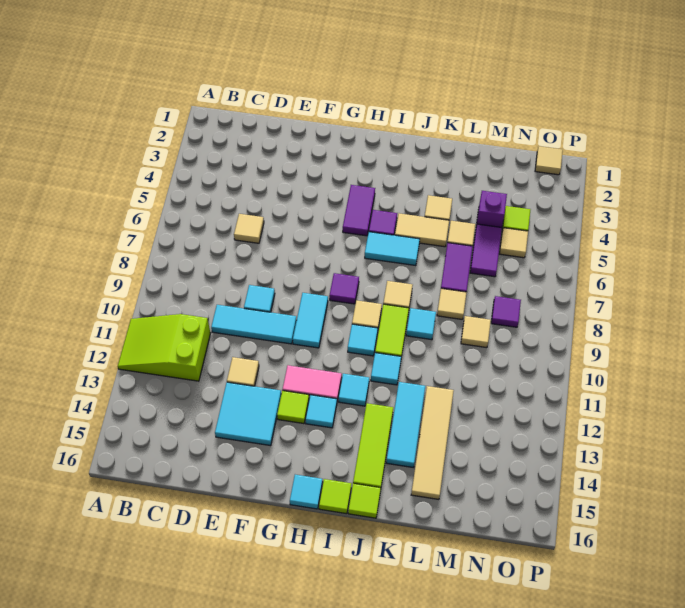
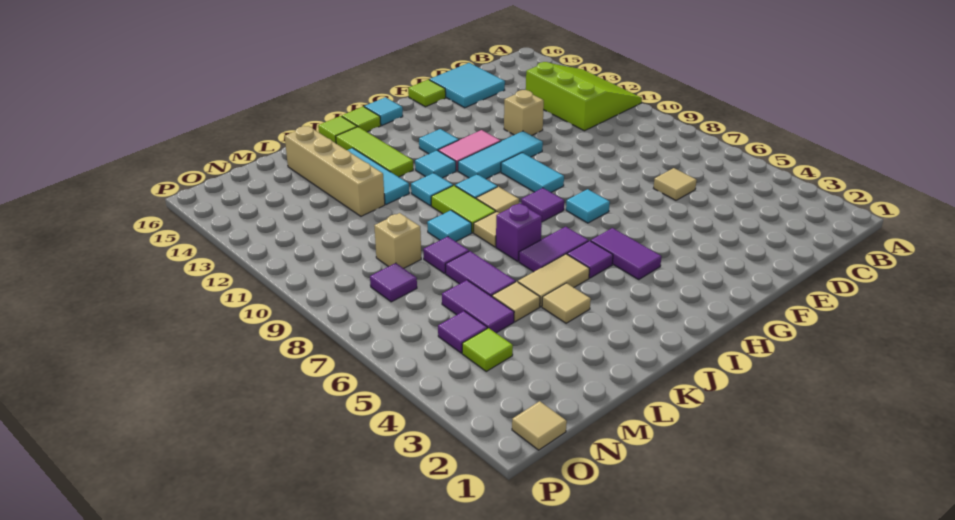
lime 2x3 slope [118,314,211,381] -> lime 3x3 slope [526,62,642,131]
cyan 1x3 tile [211,305,297,344] -> cyan 1x3 tile moved to [458,131,543,179]
cyan 1x1 tile [244,285,275,312] -> cyan 1x1 tile moved to [566,189,610,223]
tan 1x1 tile [227,357,259,386] -> tan 1x1 brick [504,90,544,136]
cyan 2x2 tile [215,382,281,446] -> cyan 2x2 tile moved to [429,63,505,108]
lime 1x1 tile [277,391,309,424] -> lime 1x1 tile moved to [408,80,446,107]
cyan 1x2 tile [365,232,420,266] -> purple 1x2 tile [519,227,588,272]
tan 1x1 tile [437,288,467,319] -> purple 1x1 tile [423,237,469,273]
tan 1x4 tile [411,386,454,499] -> tan 1x4 brick [285,126,385,216]
purple 1x1 brick [477,191,507,228] -> purple 1x1 brick moved to [496,203,542,261]
tan 1x1 tile [461,316,491,348] -> tan 1x1 brick [374,213,421,268]
tan 1x1 tile [500,228,528,258] -> purple 1x1 tile [438,311,487,353]

